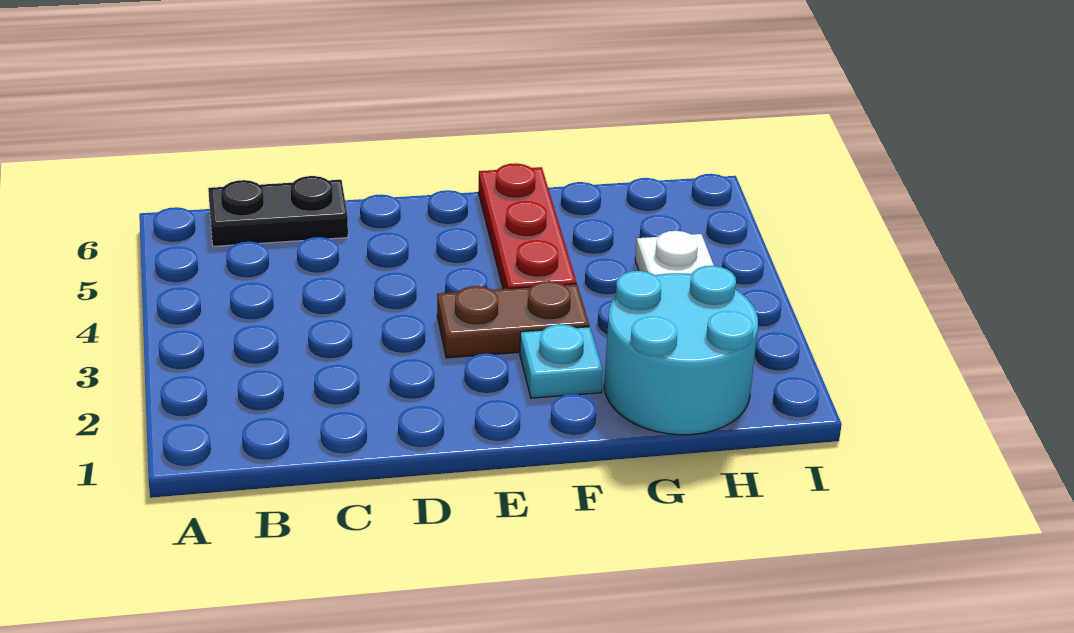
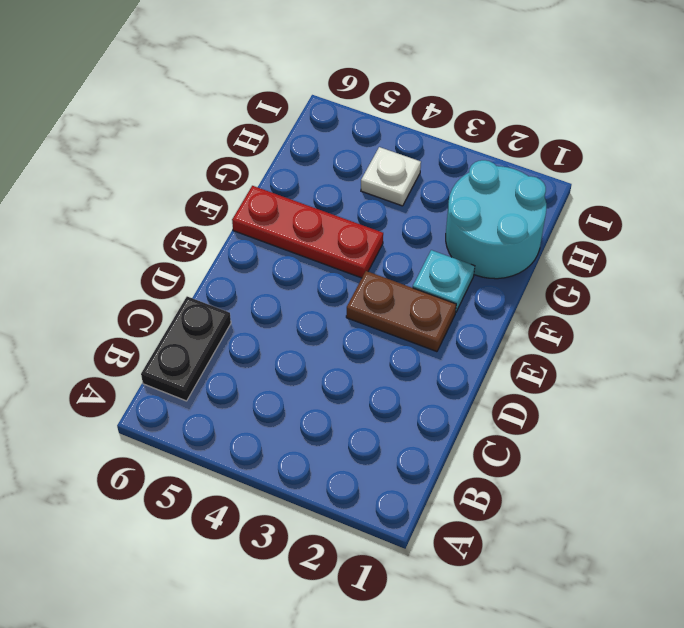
brown 1x2 plate [437,281,589,358] -> brown 1x2 plate turned to [346,271,456,352]

